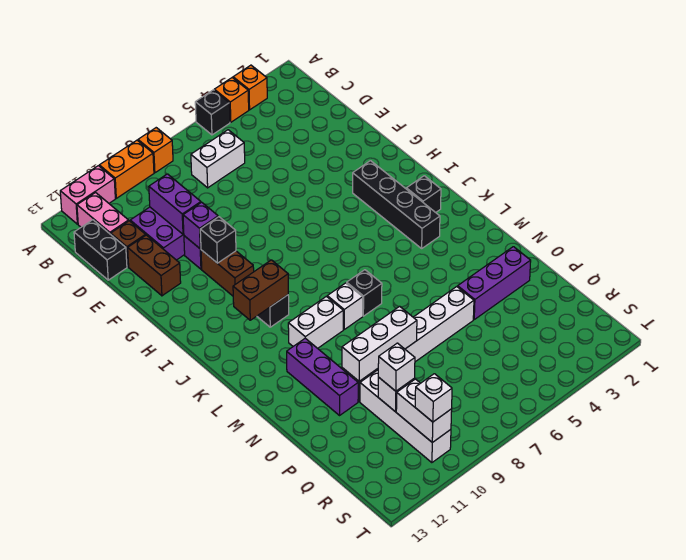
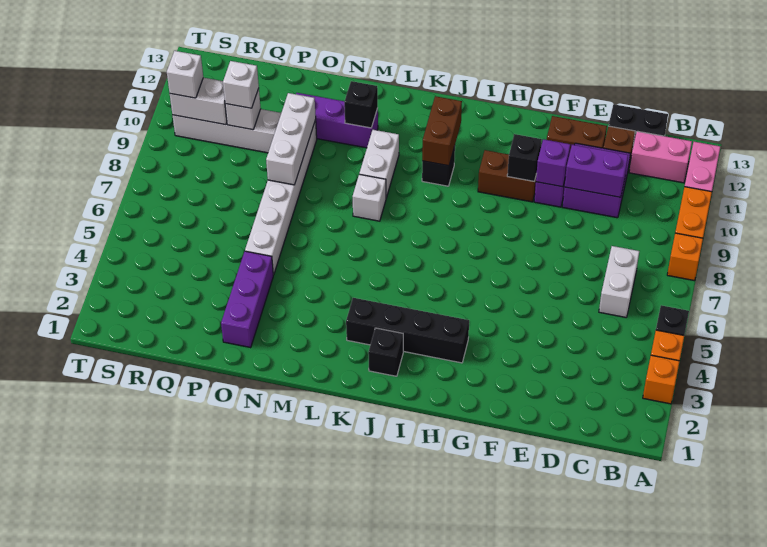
black 1x1 brick [347,270,382,316] -> black 1x1 brick moved to [344,81,378,128]

